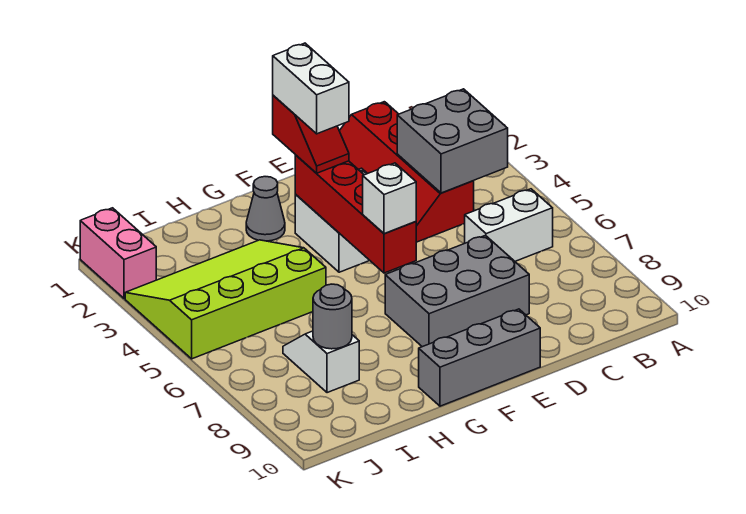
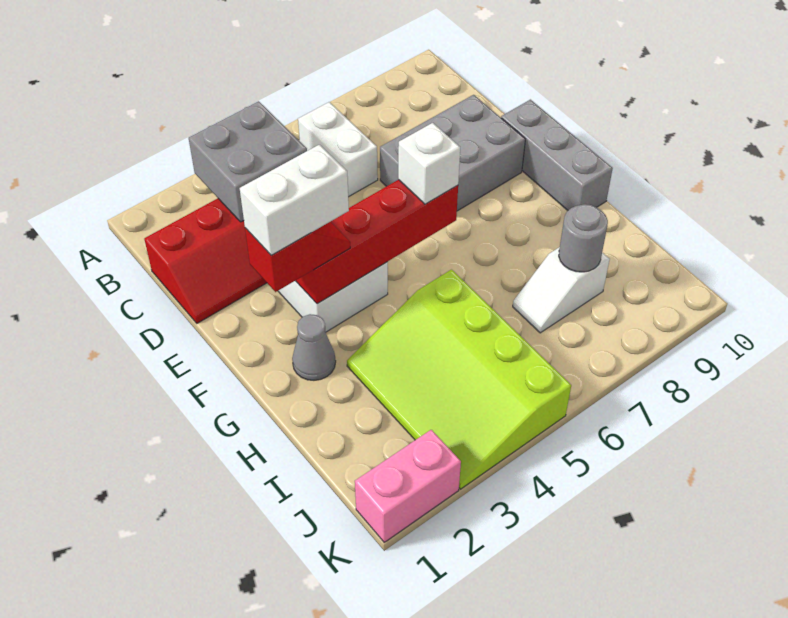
grey 2x3 brick [385,236,529,347] -> grey 2x3 brick turned to [380,95,525,211]

